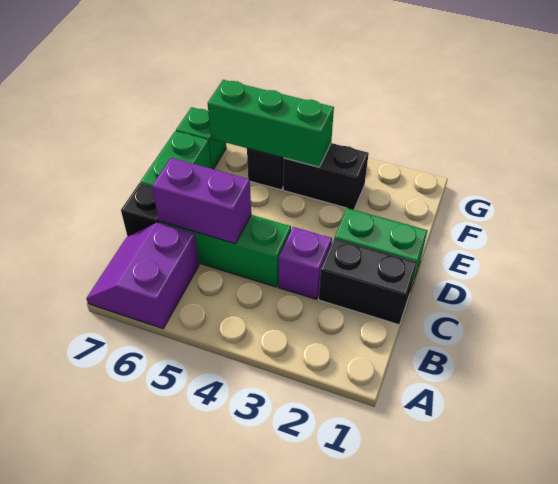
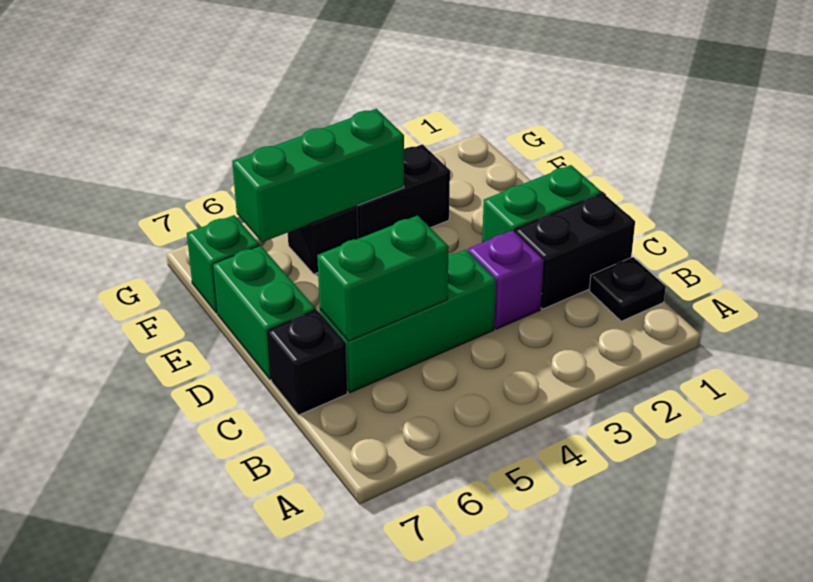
purple 2x2 slope [86,223,199,329] -> none
none -> black 1x1 plate [589,257,666,321]
purple 1x2 brick [152,158,251,244] -> green 1x2 brick [317,215,449,341]

